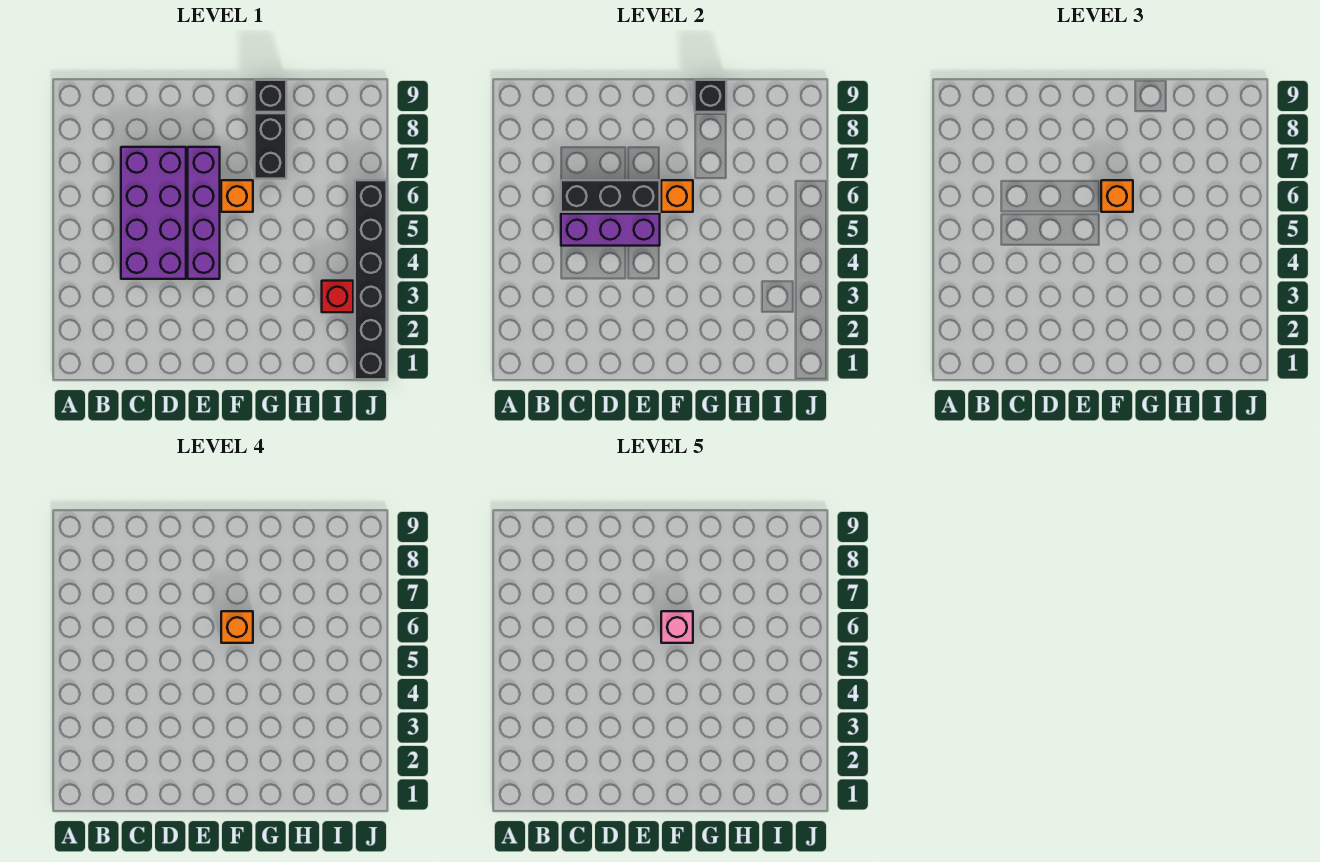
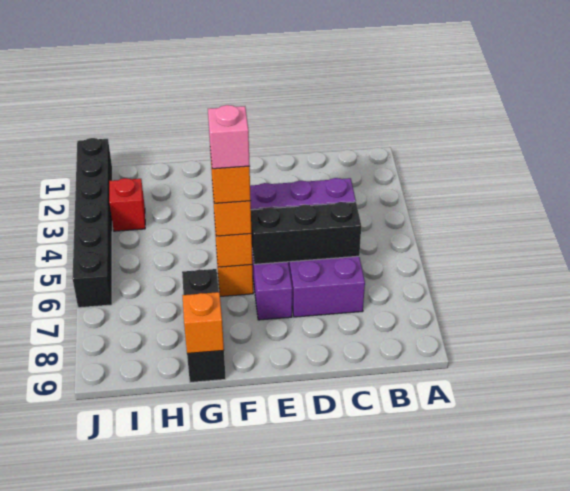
black 1x1 brick [695,80,726,112] -> orange 1x1 brick [182,292,224,353]

